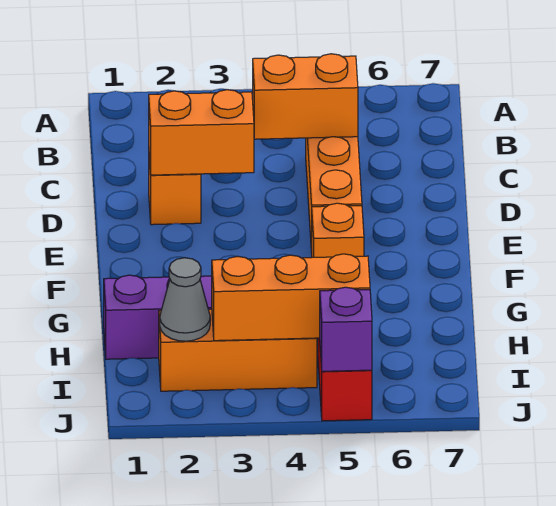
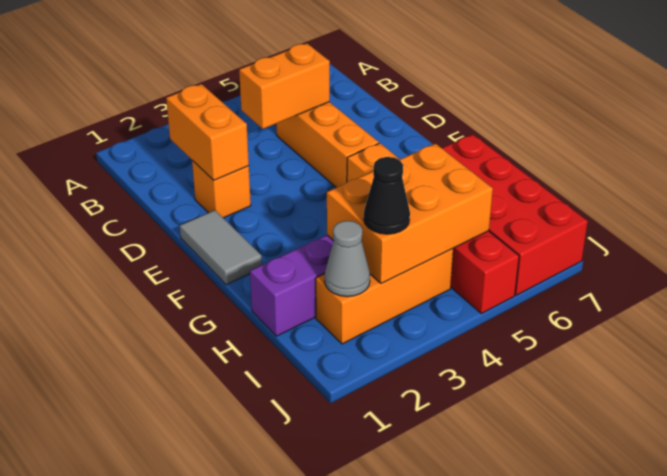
orange 1x2 brick [149,90,254,175] -> orange 1x2 brick turned to [166,84,249,180]
none -> grey 1x2 tile [180,210,262,285]
none -> red 2x4 brick [442,134,588,295]
orange 1x3 brick [212,254,370,341] -> orange 2x3 brick [327,144,493,283]
none -> black 1x1 cone [364,157,410,234]
purple 1x1 brick [320,287,372,371] -> none

